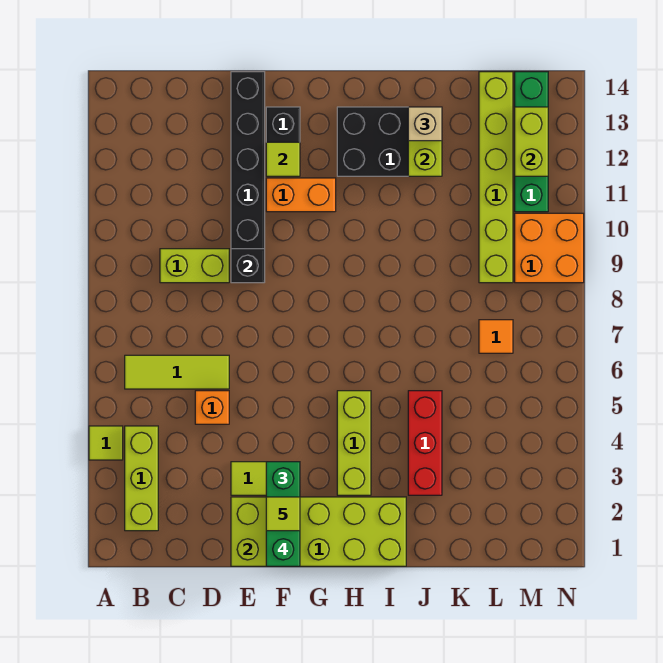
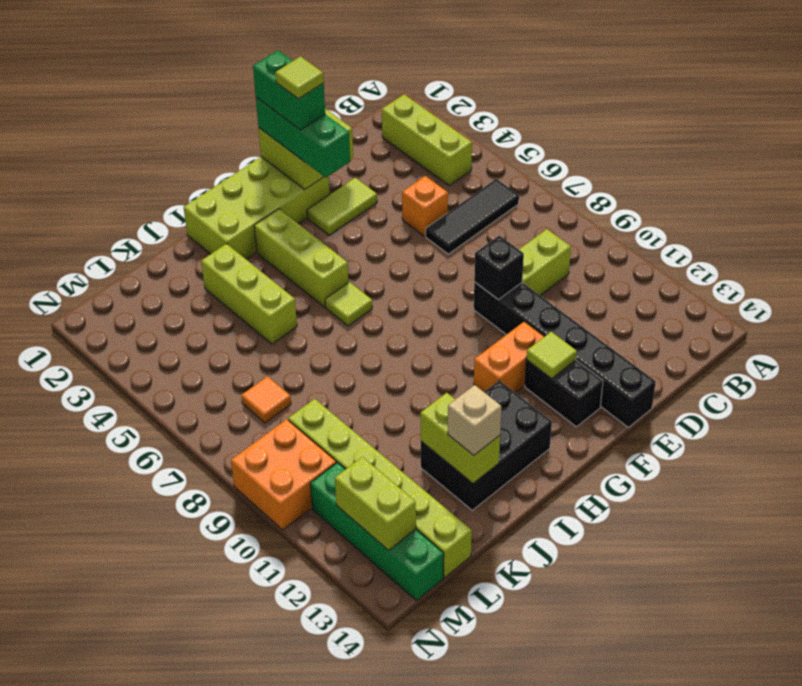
lime 1x1 tile [89,426,123,460] -> lime 1x1 tile moved to [325,282,372,326]
lime 1x3 tile [125,355,229,389] -> black 1x3 tile [426,179,519,254]
red 1x3 brick [408,391,442,495] -> lime 1x3 brick [201,244,297,344]

